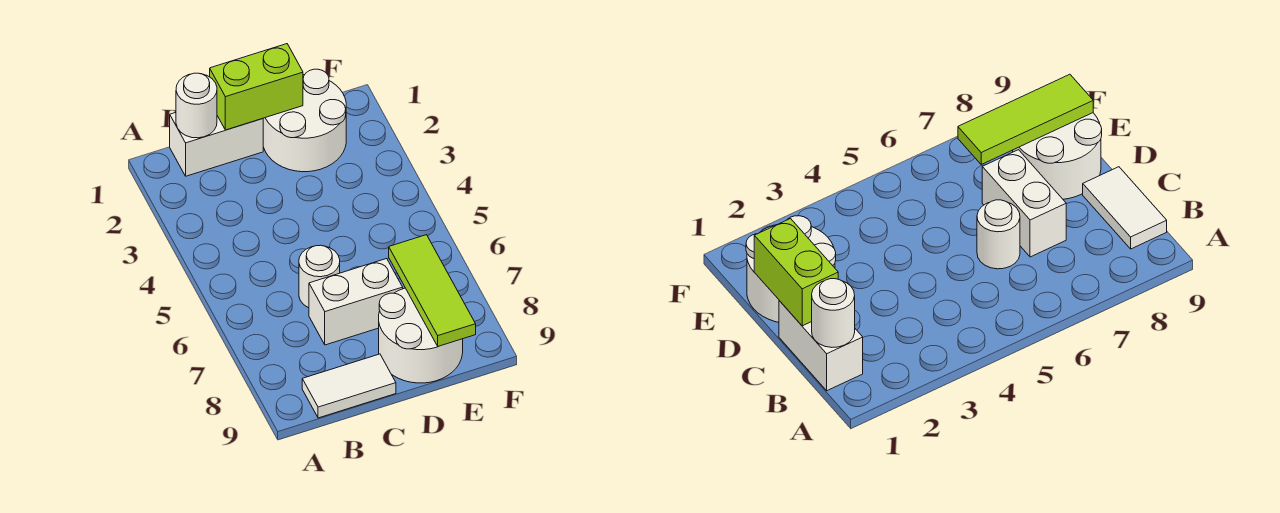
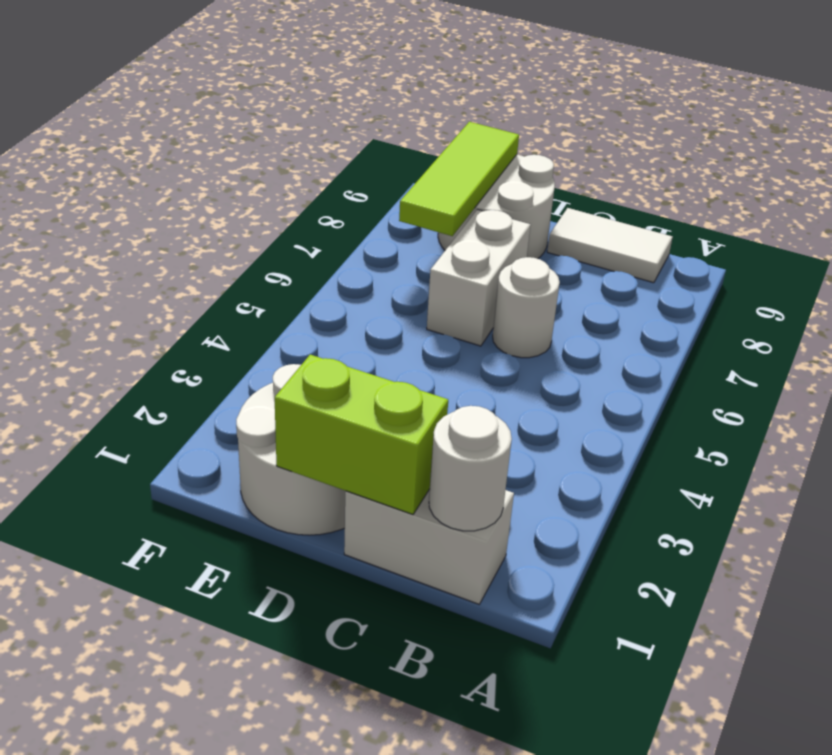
white 1x2 brick [309,259,403,345] -> white 1x2 brick turned to [427,210,531,346]

